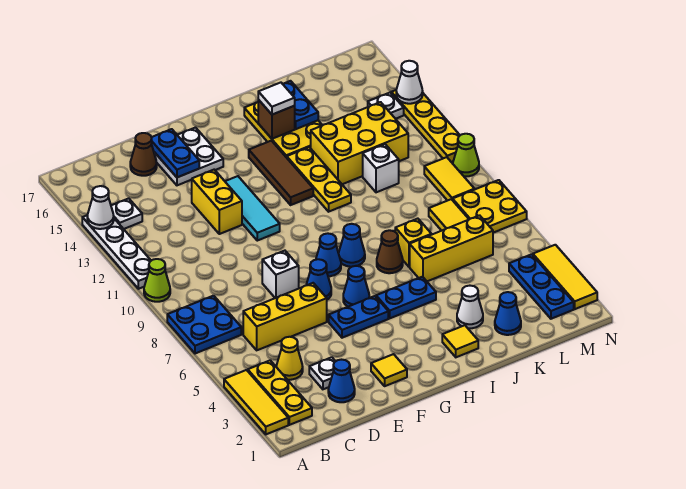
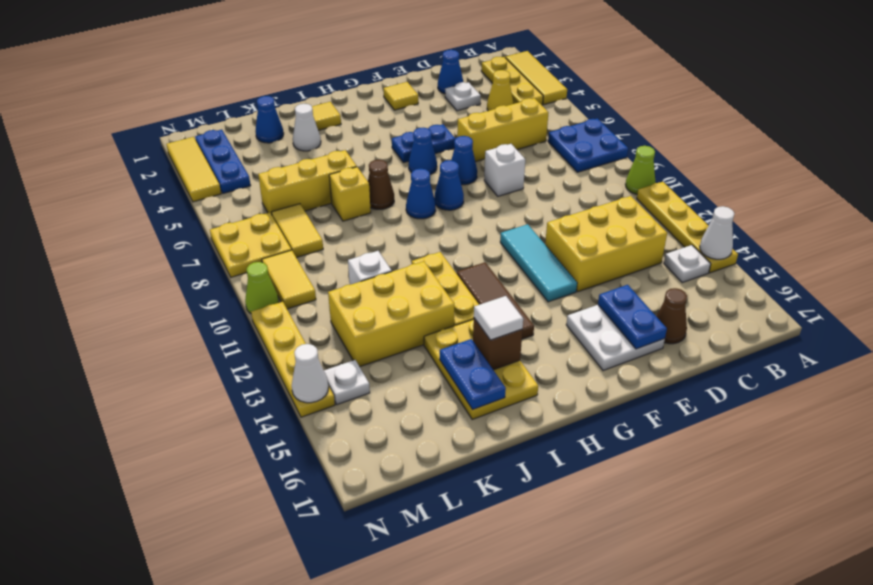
white 1x4 plate [82,216,151,289] -> yellow 1x4 plate [637,182,738,273]
yellow 1x2 brick [192,170,242,234] -> yellow 2x3 brick [545,196,667,292]
blue 1x2 plate [376,277,436,318] -> none

